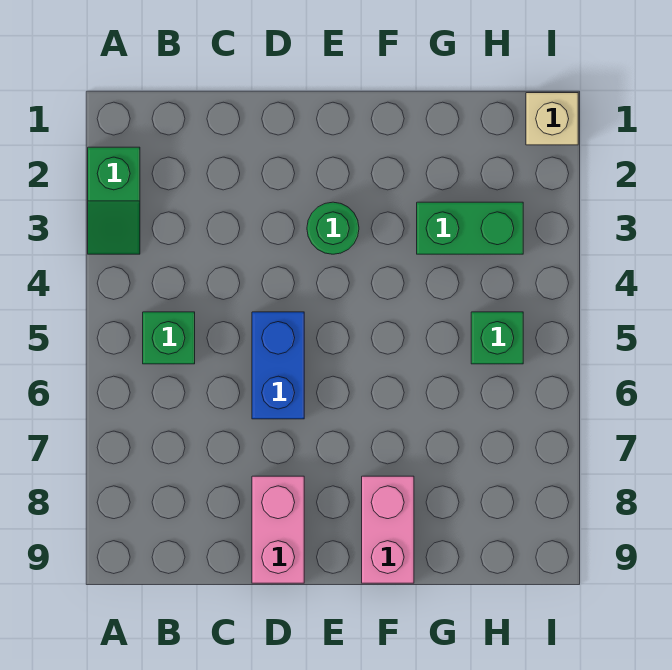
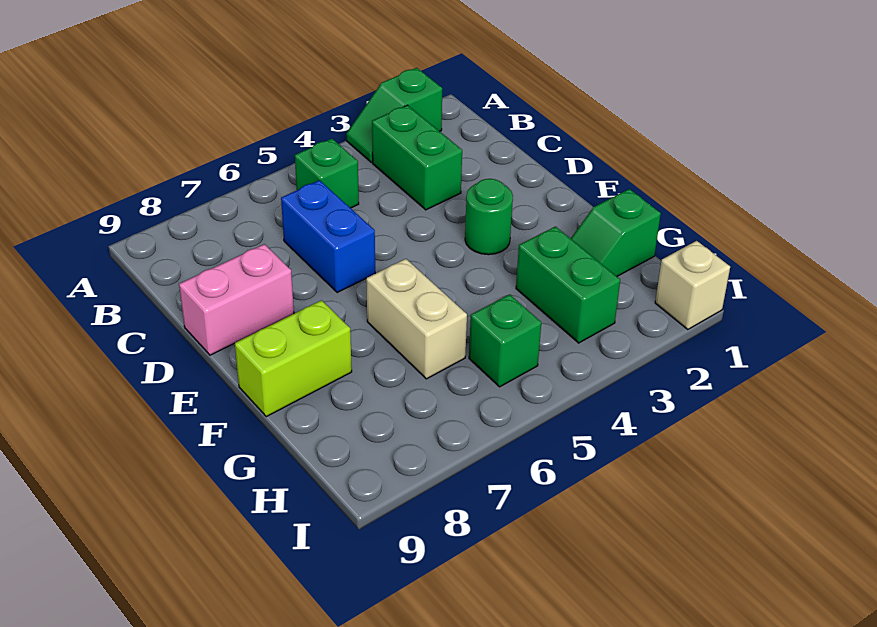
none -> green 1x2 brick [372,105,462,210]
blue 1x2 brick [252,312,304,419] -> blue 1x2 brick turned to [281,180,375,293]
none -> tan 1x2 brick [366,259,467,379]
pink 1x2 brick [362,476,414,583] -> lime 1x2 brick [235,300,352,417]
none -> green 1x2 slope [571,189,661,276]

